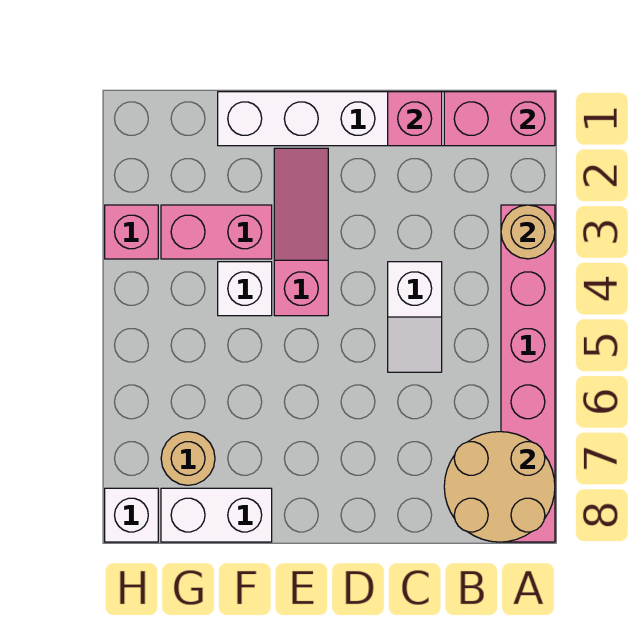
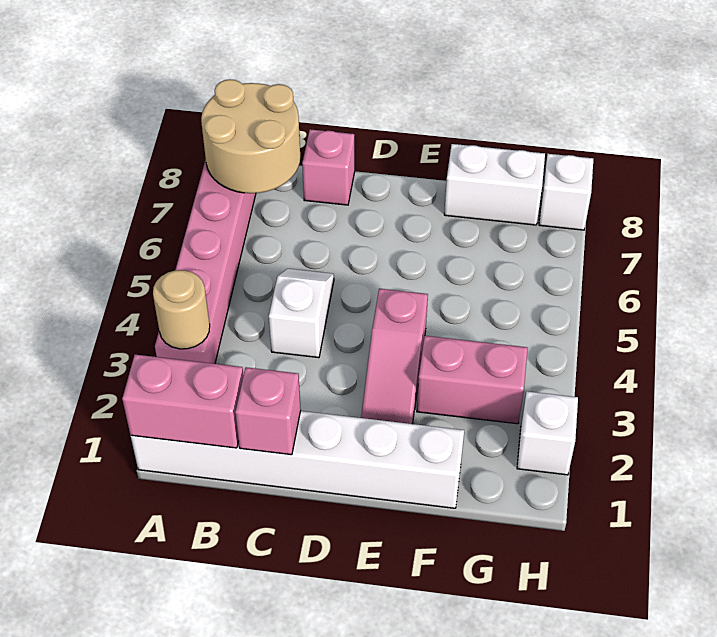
white 1x1 brick [218,262,272,316] -> white 1x1 brick moved to [517,391,578,475]
tan 1x1 round brick [161,432,215,485] -> none
pink 1x1 brick [105,205,158,259] -> pink 1x1 brick moved to [302,129,355,205]

